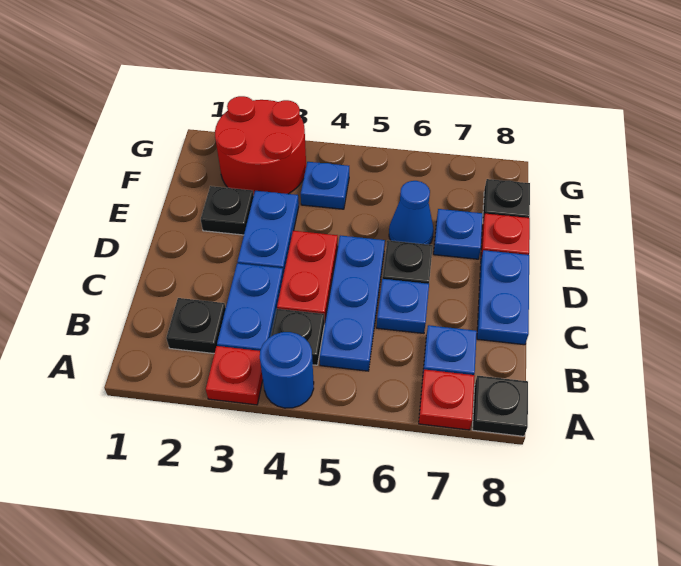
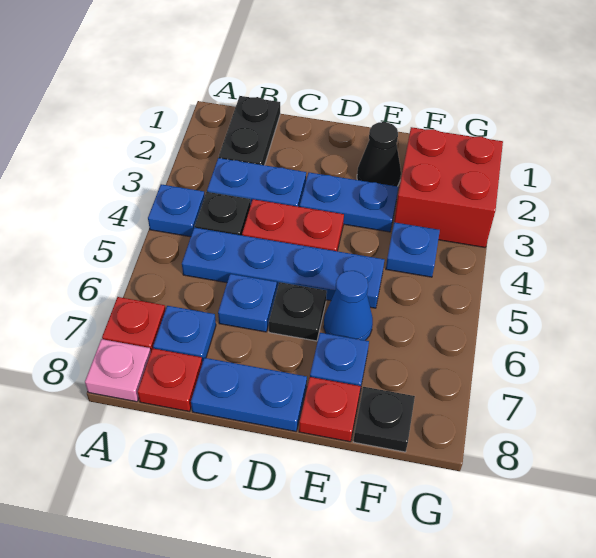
red 1x1 plate [206,346,263,405] -> red 1x1 plate moved to [138,348,202,412]
blue 1x1 round brick [260,332,314,408] -> blue 1x1 plate [148,184,205,237]
black 1x1 plate [472,376,528,436] -> pink 1x1 plate [85,339,151,402]
black 1x1 plate [166,298,226,353] -> black 1x2 plate [219,96,280,165]
blue 1x3 plate [320,236,385,371] -> blue 1x4 plate [182,228,384,308]
black 1x1 plate [201,186,254,235] -> black 1x1 cone [357,122,401,186]
red 2x2 round brick [215,96,306,195] -> red 2x2 brick [394,127,503,247]

